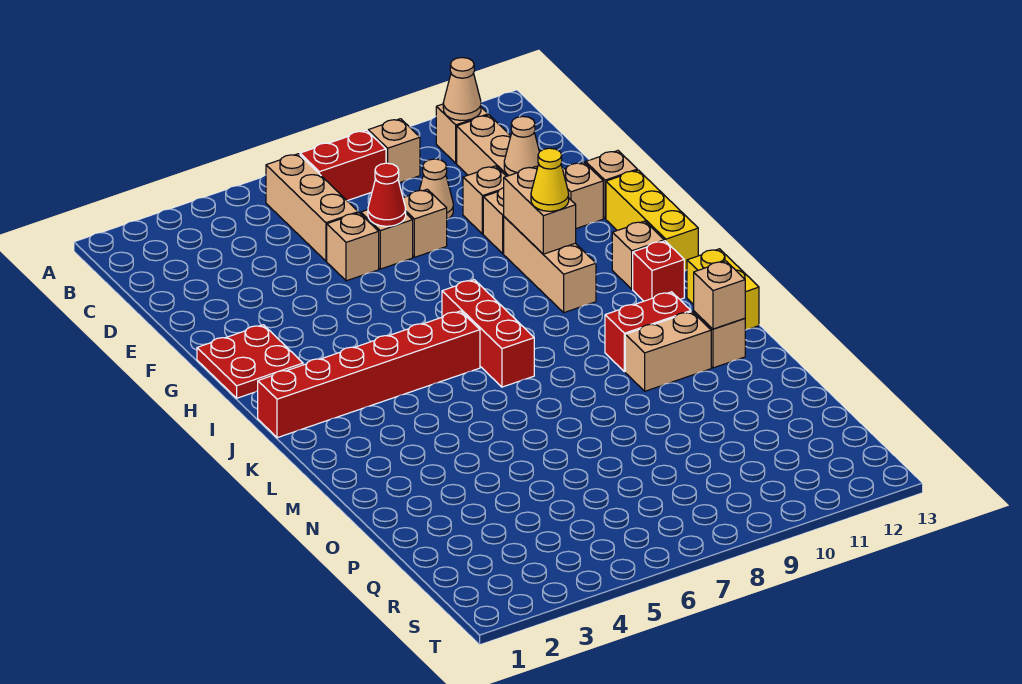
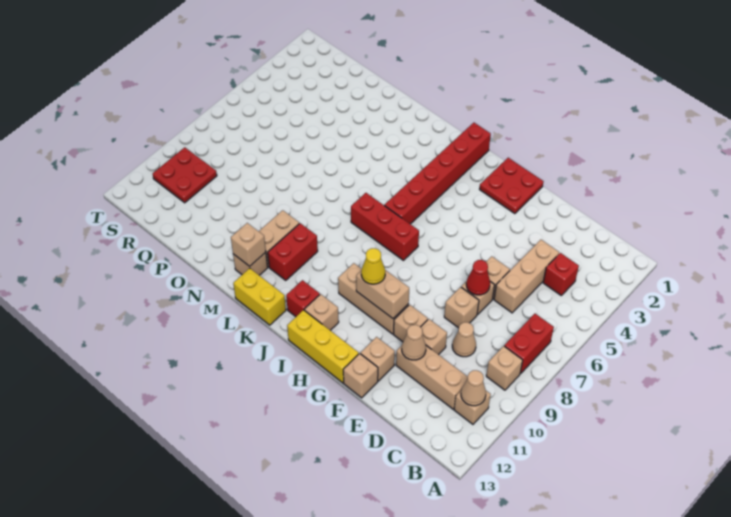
tan 1x3 brick [266,154,358,261] -> tan 1x3 brick turned to [494,240,559,313]
none -> red 1x1 brick [543,253,579,295]
none -> red 2x2 plate [153,147,217,203]

